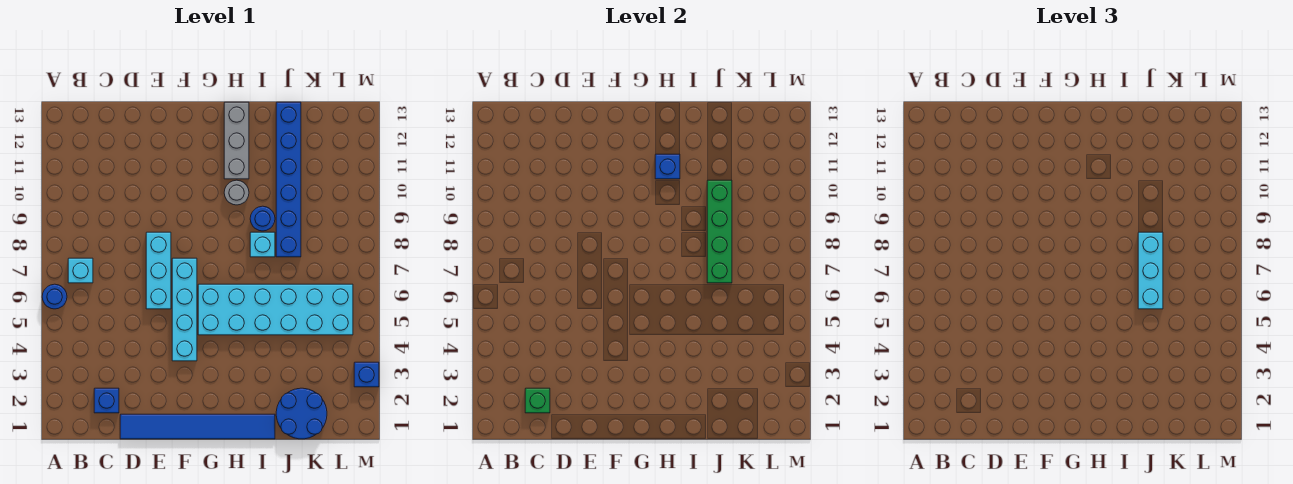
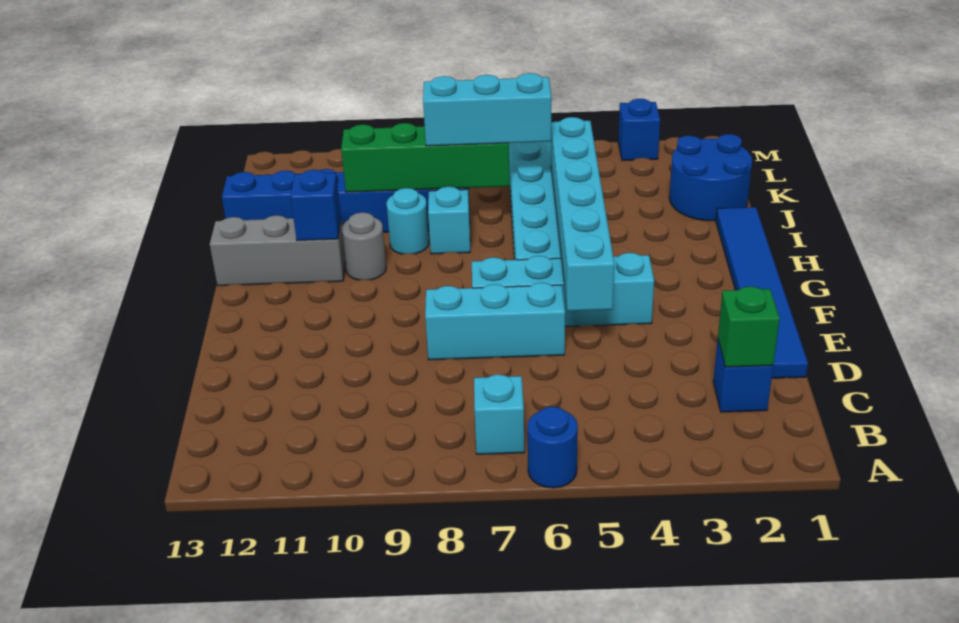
none -> cyan 1x6 brick [551,117,614,311]
blue 1x1 round brick [250,206,275,231] -> cyan 1x1 round brick [386,188,429,254]

